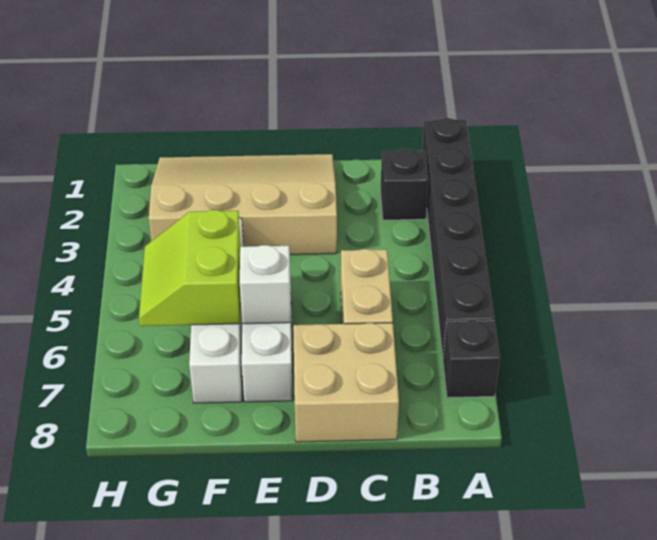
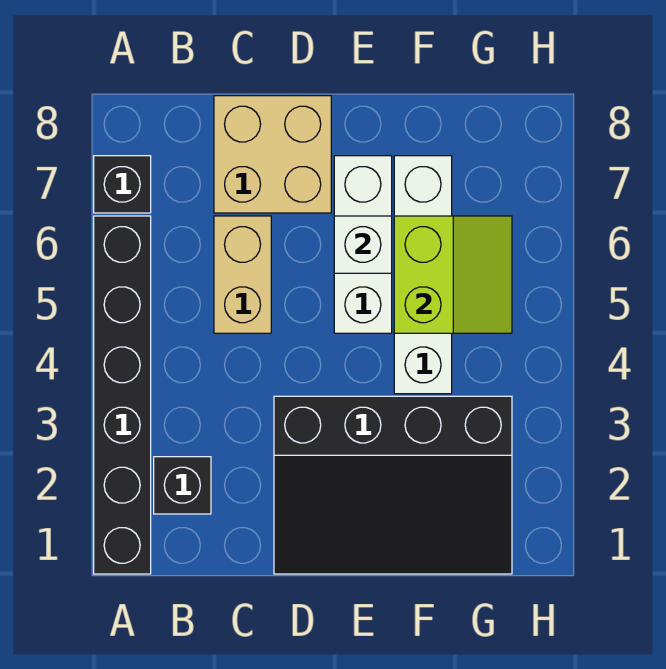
tan 3x4 slope [149,154,337,255] -> black 3x4 slope [274,396,512,574]

